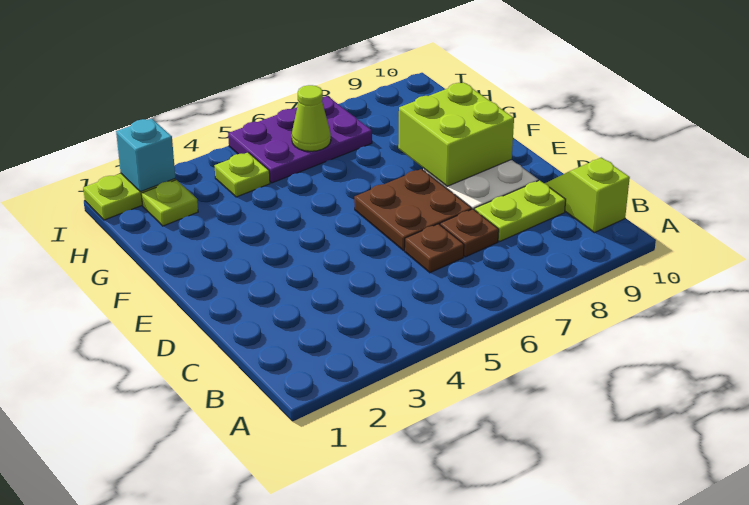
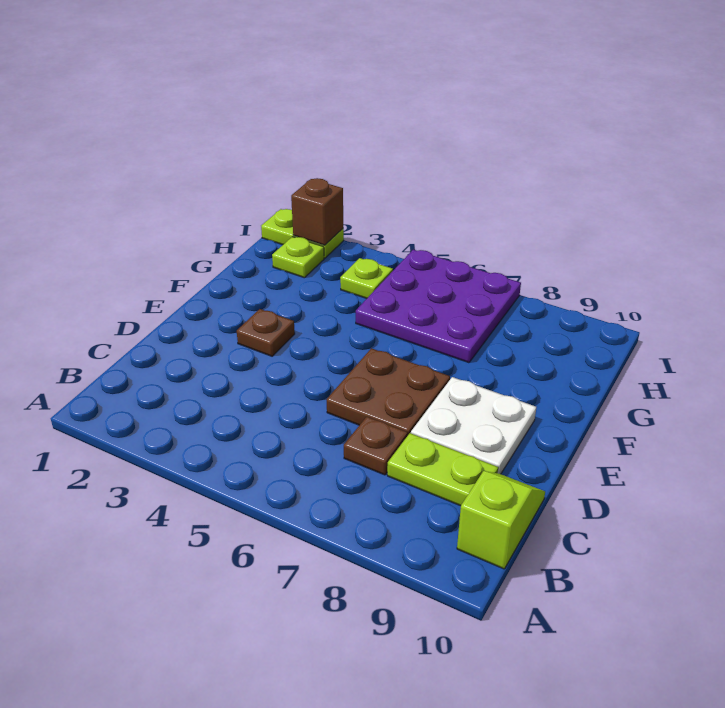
brown 1x1 plate [405,224,464,273] -> brown 1x1 plate moved to [237,309,295,356]
lime 2x2 brick [398,82,514,186] -> none
purple 2x3 plate [228,96,372,183] -> purple 3x3 plate [356,250,521,363]
lime 1x1 cone [292,85,331,151] -> none
cyan 1x1 brick [116,118,175,192] -> brown 1x1 brick [291,178,343,245]

